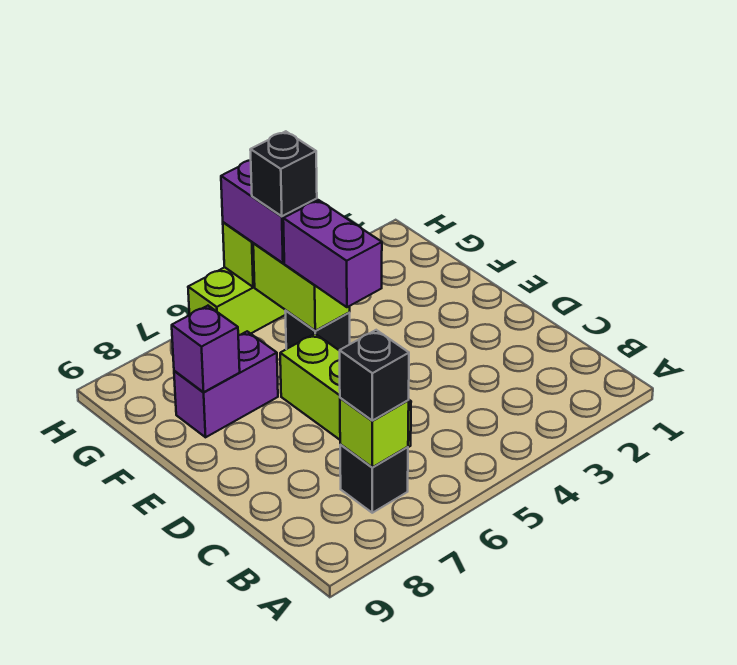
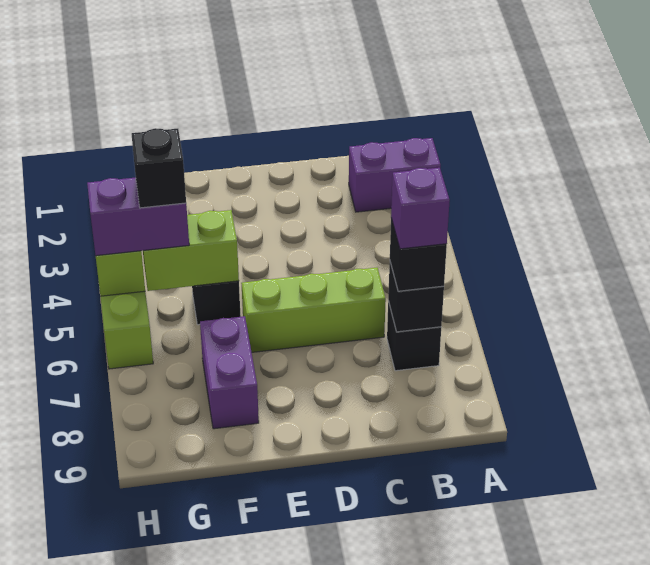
lime 1x1 brick [340,398,409,467] -> black 1x1 brick [388,263,444,332]
purple 1x2 brick [283,200,382,307] -> purple 1x2 brick moved to [349,138,441,212]
purple 1x1 brick [172,306,240,392] -> purple 1x1 brick moved to [391,168,450,249]

